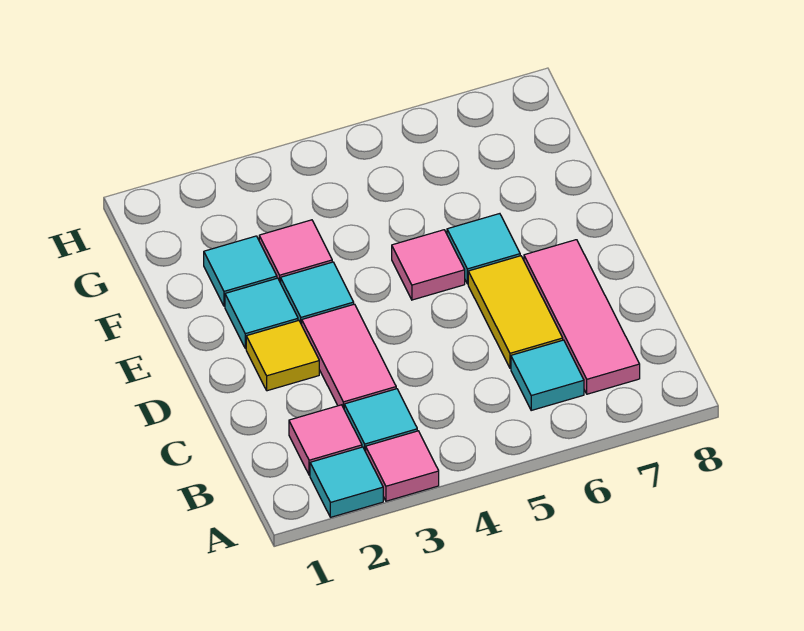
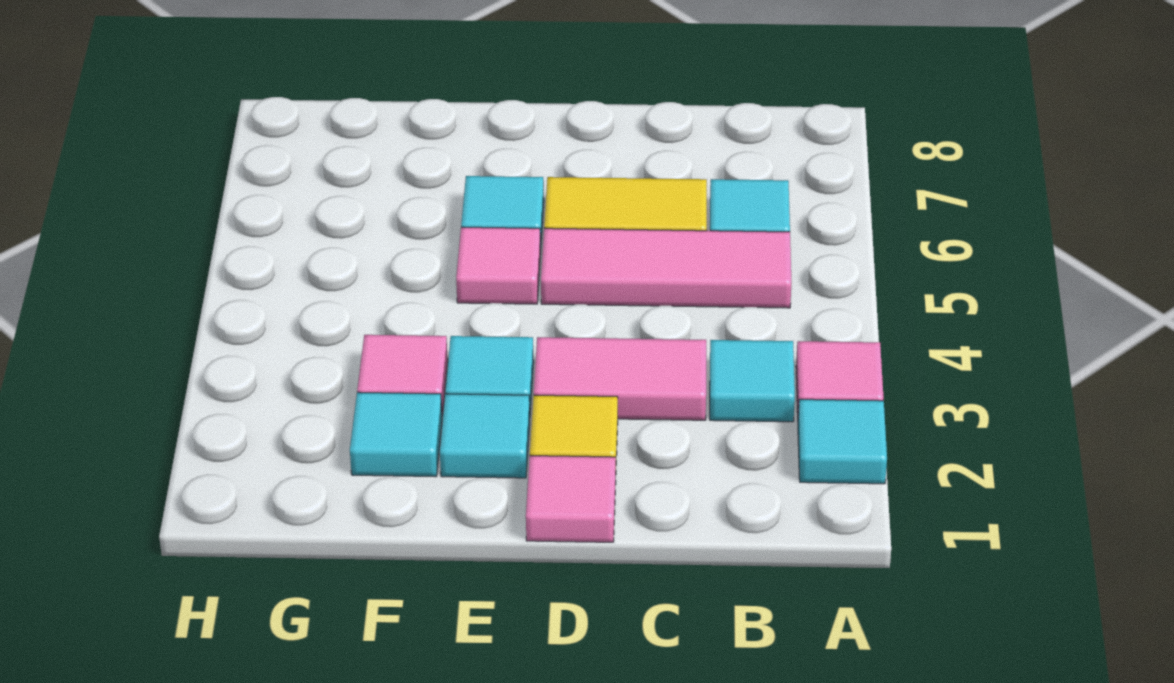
pink 1x1 tile [289,405,362,475] -> pink 1x1 tile moved to [526,456,616,542]
pink 1x3 tile [524,240,640,394] -> pink 1x3 tile moved to [541,228,791,308]

